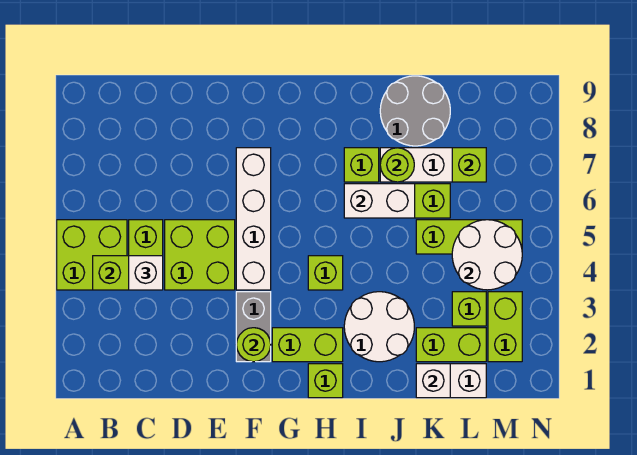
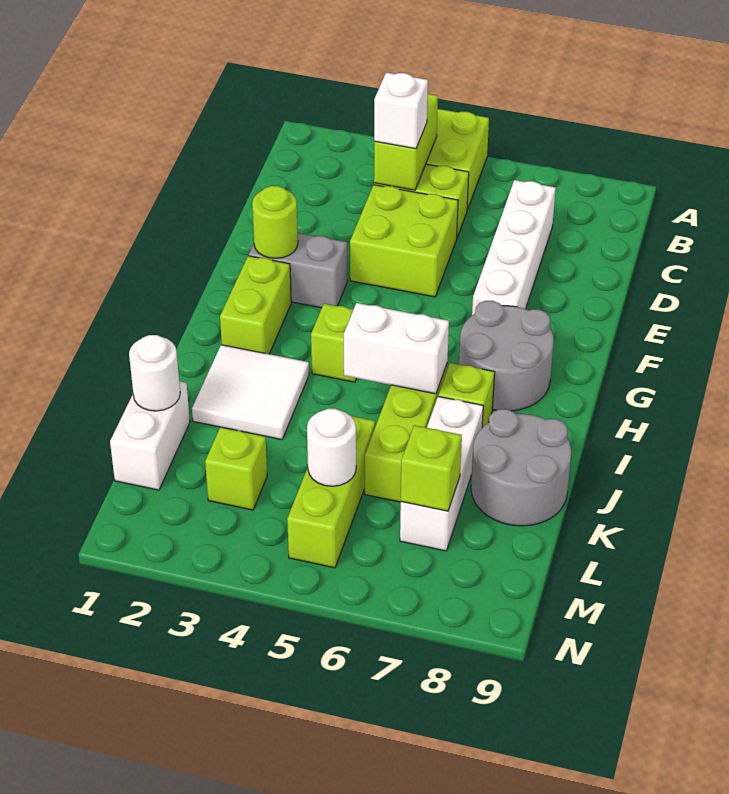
white 1x4 brick [236,148,271,290] -> white 1x4 brick turned to [472,180,556,315]
none -> grey 2x2 round brick [459,301,554,411]
lime 1x1 brick [308,364,343,398] -> none
white 2x2 round brick [344,292,414,362] -> white 2x2 tile [192,345,309,440]
white 1x2 brick [344,184,415,218] -> white 1x2 brick turned to [344,303,449,394]
lime 1x1 round brick [380,148,414,182] -> none
white 1x1 brick [416,364,450,398] -> white 1x1 round brick [129,335,180,411]
lime 1x2 brick [416,328,486,362] -> none
white 2x2 round brick [452,220,522,290] -> white 1x1 round brick [307,409,356,486]
lime 1x2 brick [488,292,522,362] -> none

